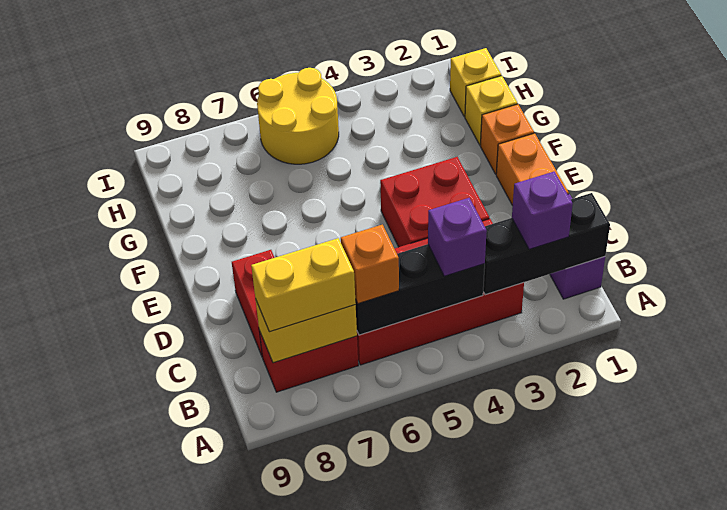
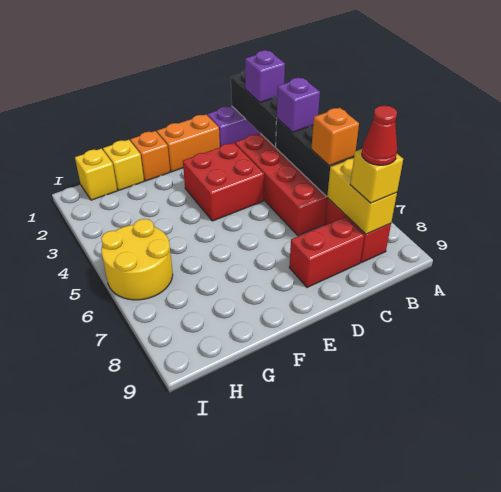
yellow 1x2 brick [251,238,356,332] -> yellow 1x1 brick [350,149,403,203]
none -> red 1x1 cone [362,105,397,165]

